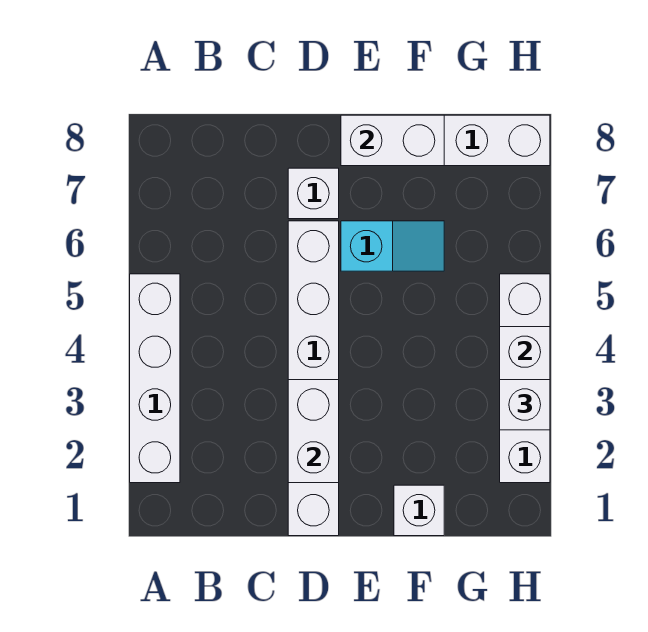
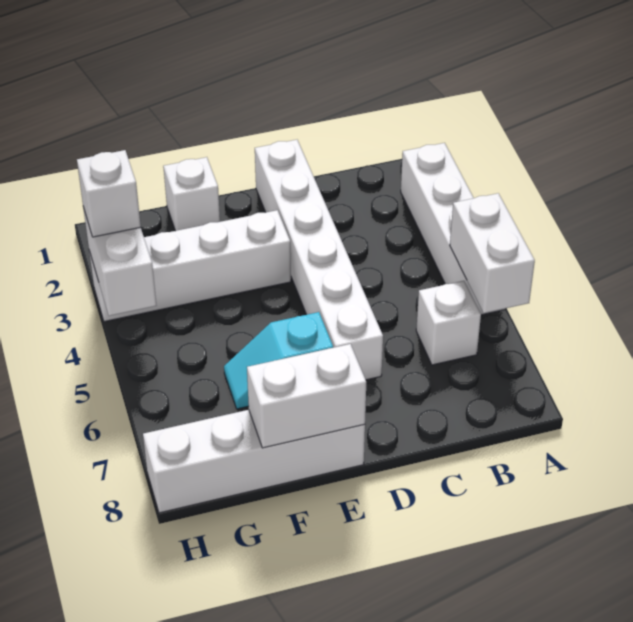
white 1x2 brick [288,380,339,483] -> white 1x2 brick moved to [450,193,535,313]
white 1x1 brick [288,168,339,219] -> white 1x1 brick moved to [416,281,481,365]
white 1x4 brick [500,274,550,483] -> white 1x4 brick turned to [89,210,291,322]

